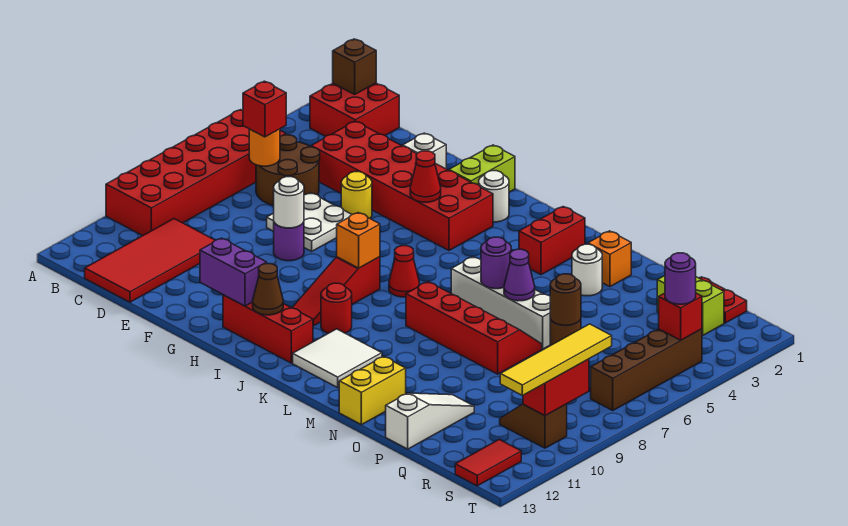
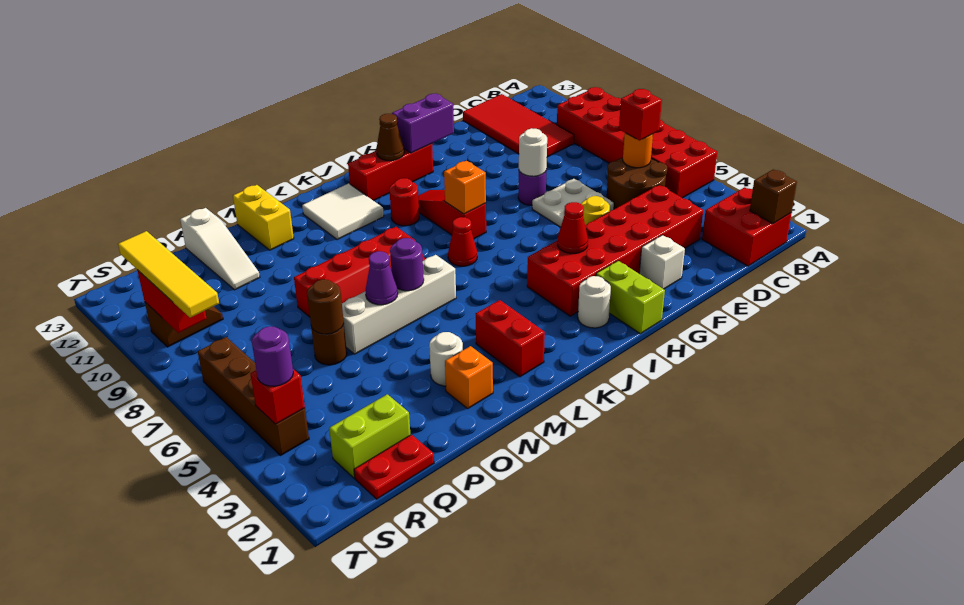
red 1x2 tile [455,439,521,486] -> none

